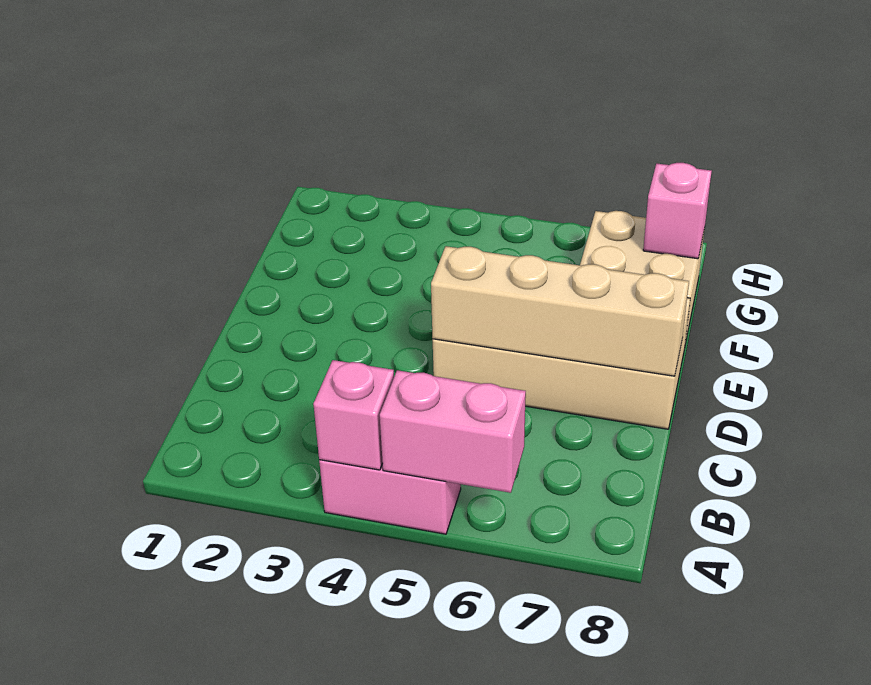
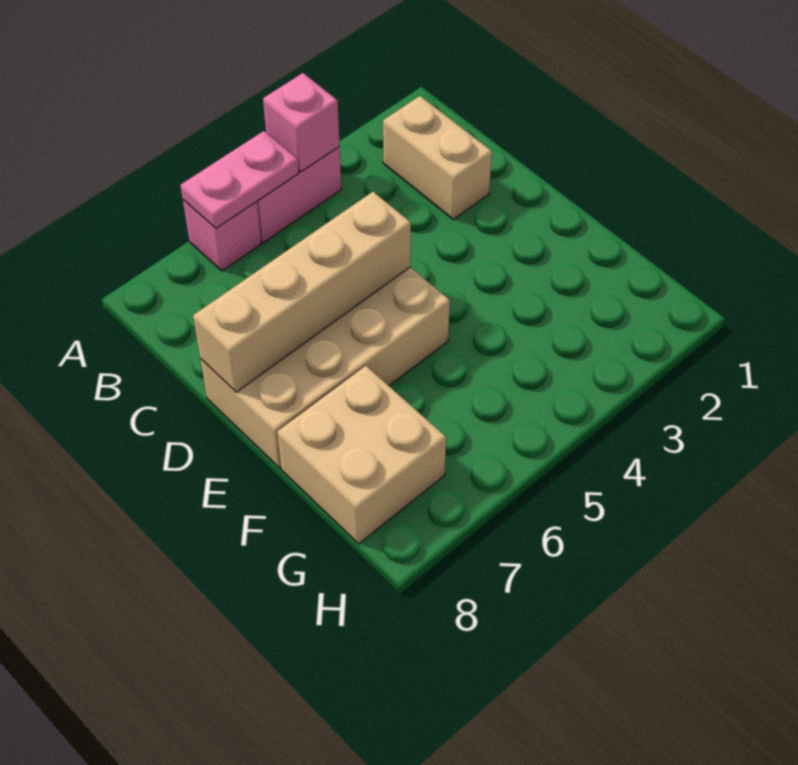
pink 1x2 brick [380,370,526,493] -> pink 1x2 plate [180,131,299,228]
none -> tan 1x2 brick [383,96,492,219]
pink 1x1 brick [643,163,712,259] -> pink 1x1 brick moved to [183,200,261,271]

